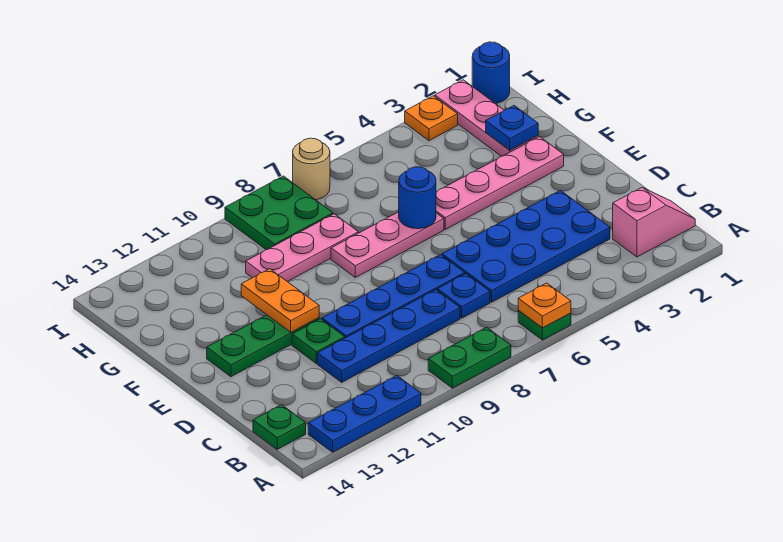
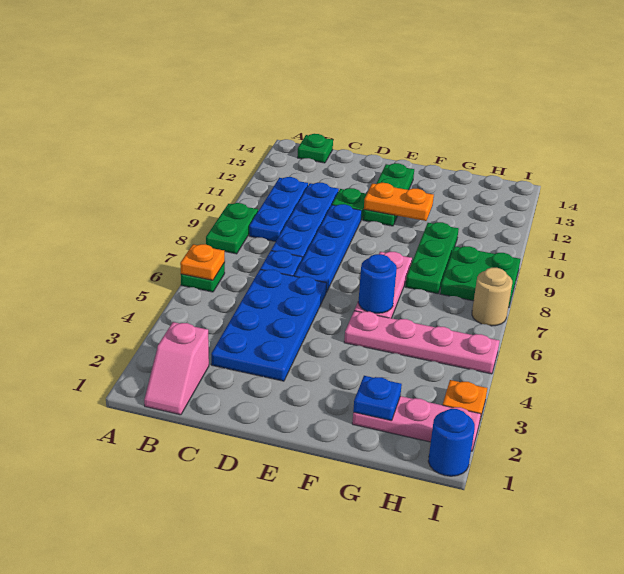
blue 1x3 plate [308,376,421,452] -> blue 1x3 plate moved to [249,177,308,242]
pink 1x4 plate [436,137,564,229] -> pink 1x4 plate turned to [344,311,499,374]
pink 1x3 plate [246,214,358,282] -> green 1x3 plate [406,222,459,294]

